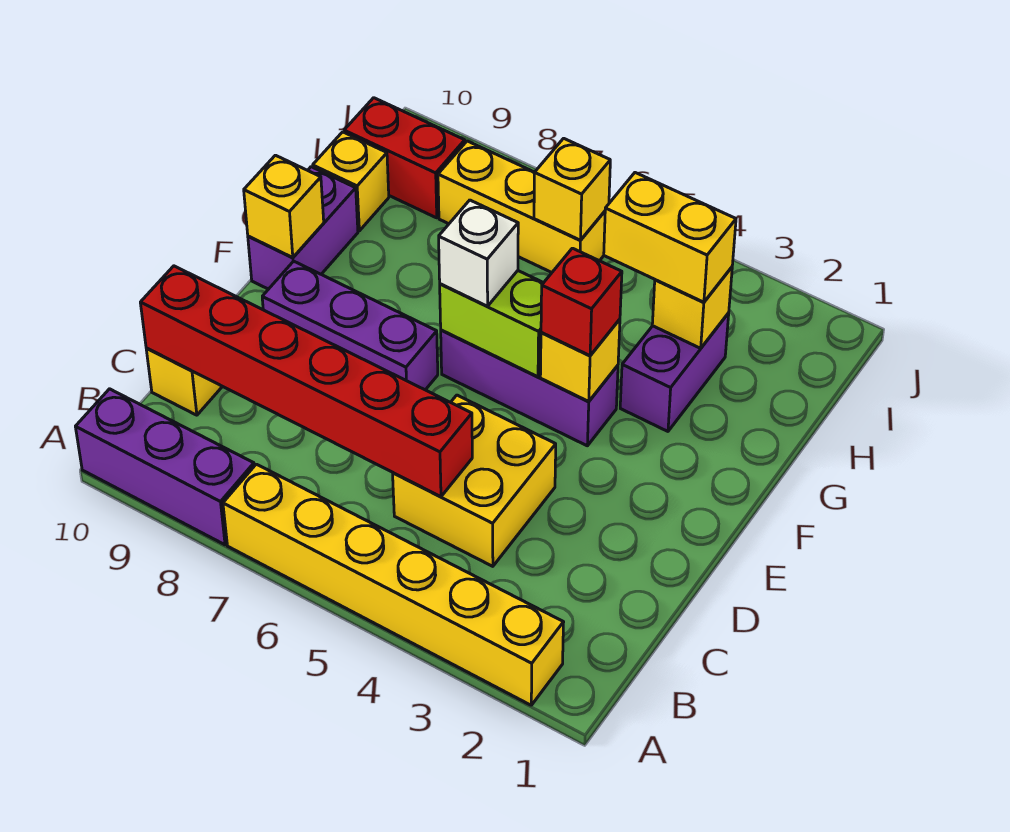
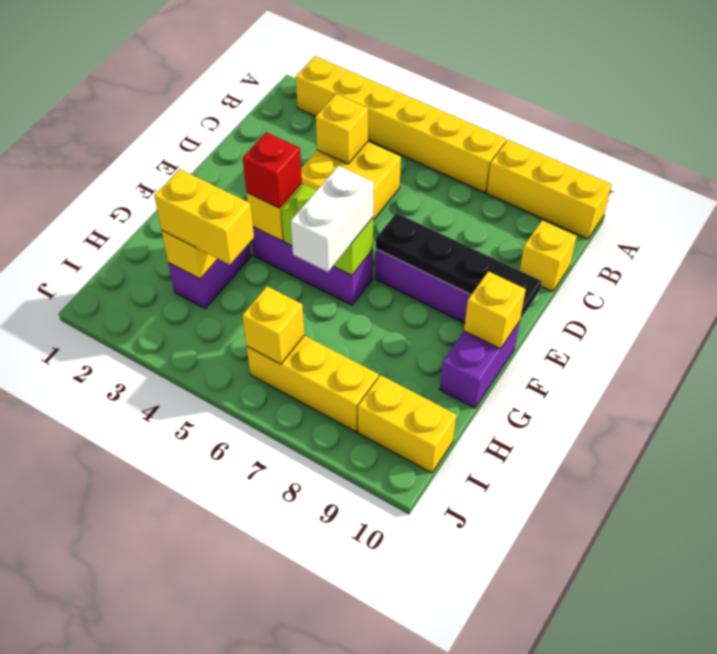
purple 1x3 brick [75,389,254,545] -> yellow 1x3 brick [487,140,612,239]
red 1x6 brick [140,266,472,497] -> none
none -> black 1x4 plate [376,213,542,319]
white 1x1 brick [439,200,518,306] -> white 1x2 brick [291,166,374,272]
yellow 1x1 brick [313,132,389,231] -> yellow 1x1 brick moved to [316,94,368,164]
red 1x2 brick [344,98,465,218] -> yellow 1x2 brick [358,375,456,473]

